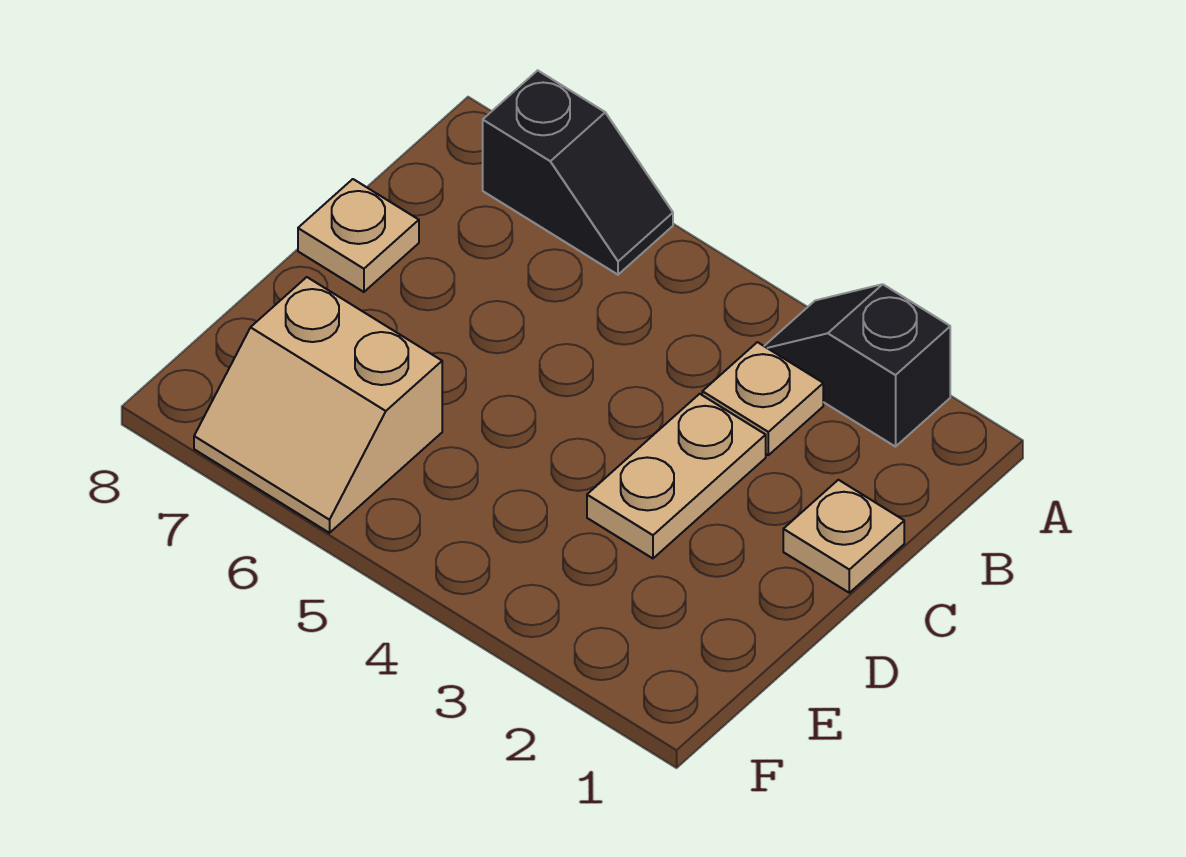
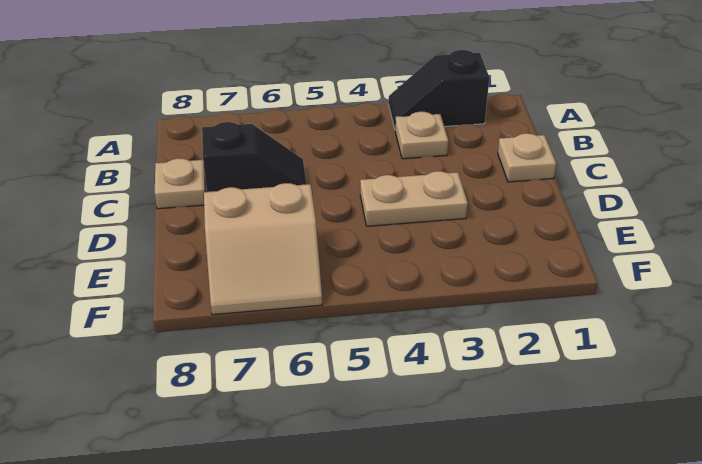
black 1x2 slope [483,70,673,275] -> black 1x2 slope moved to [202,122,306,192]
tan 1x2 plate [587,394,766,558] -> tan 1x2 plate turned to [360,171,468,226]

